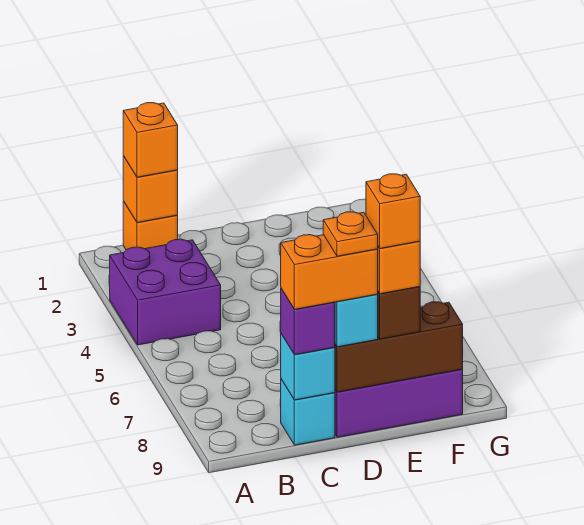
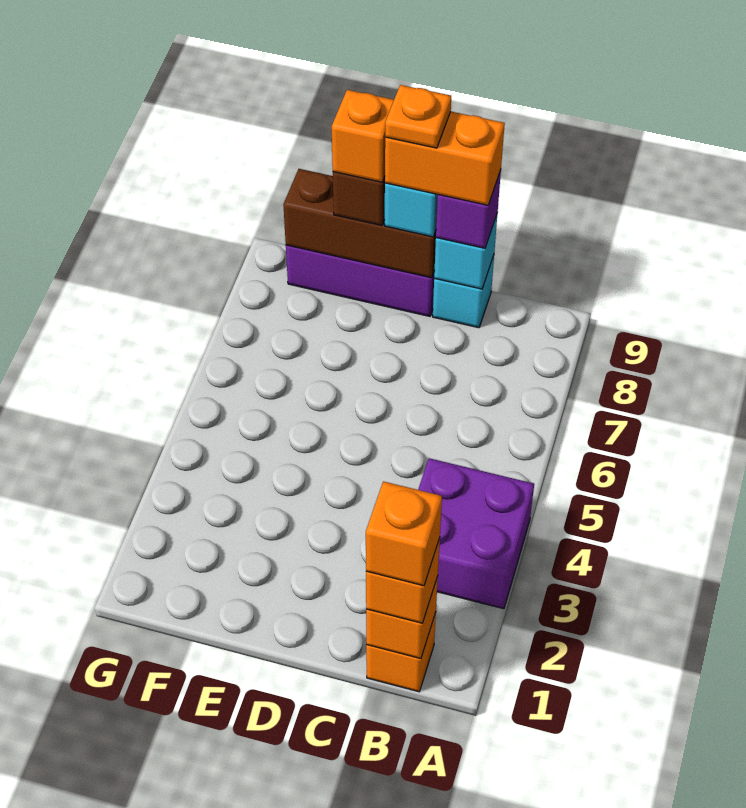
orange 1x1 brick [366,174,420,248] -> orange 1x1 brick moved to [366,481,442,586]

